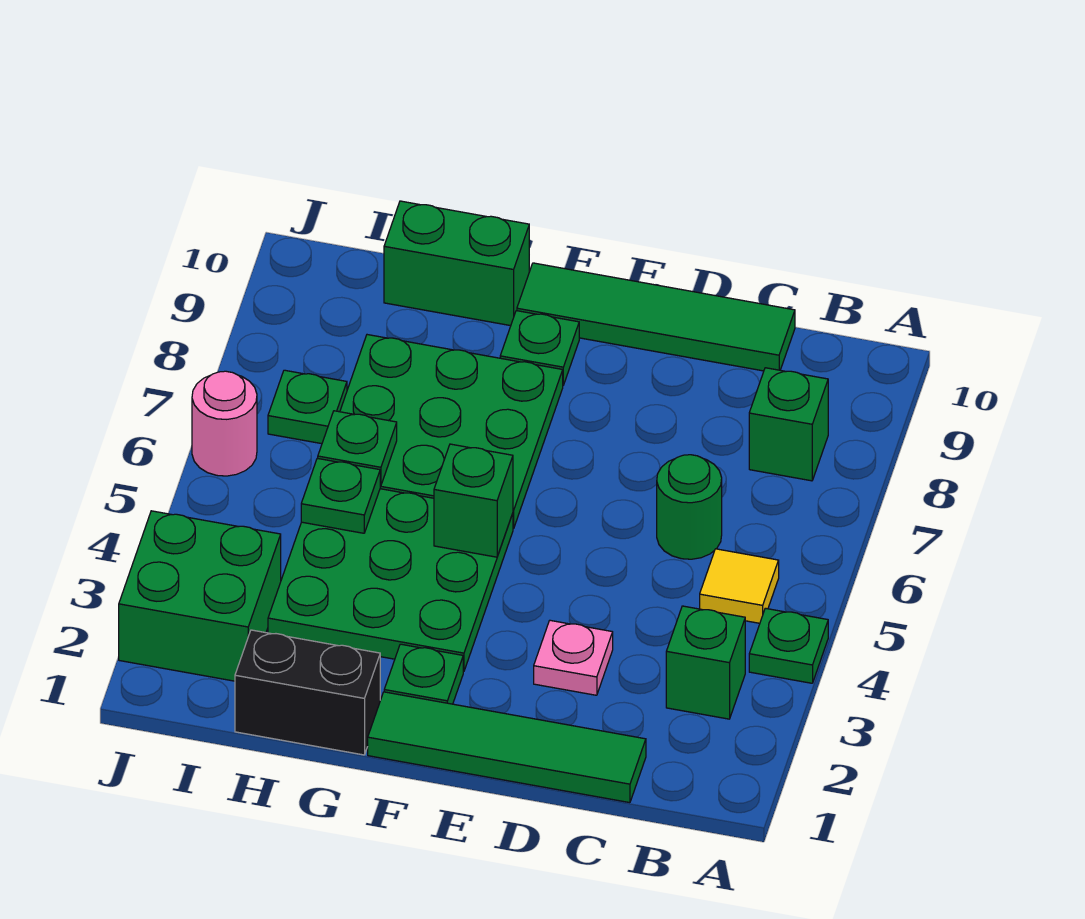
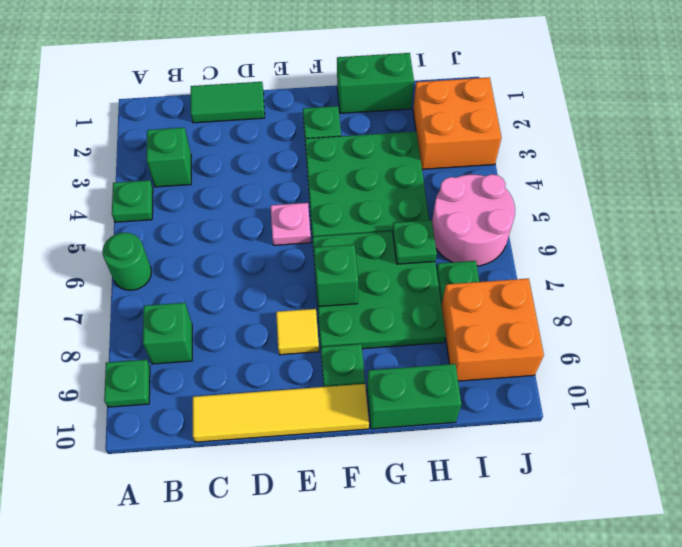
yellow 1x1 tile [700,549,779,623] -> yellow 1x1 tile moved to [276,309,319,355]
green 1x4 tile [368,692,646,803] -> green 1x2 tile [191,82,265,123]
green 1x1 round brick [657,455,722,559] -> green 1x1 round brick moved to [102,233,151,290]
green 1x4 tile [517,263,795,371] -> yellow 1x4 tile [193,384,369,442]
pink 1x1 plate [534,620,613,695] -> pink 1x1 plate moved to [271,203,311,245]
green 1x1 brick [434,444,513,557] -> green 1x1 brick moved to [314,245,358,307]
black 1x2 brick [235,630,380,755] -> green 1x2 brick [337,53,414,113]
green 1x1 plate [301,458,380,533] -> green 1x1 plate moved to [104,360,150,407]
green 2x2 brick [119,511,281,681] -> orange 2x2 brick [413,77,501,169]
none -> orange 2x2 brick [442,279,544,381]
pink 1x1 round brick [192,371,257,476] -> pink 2x2 round brick [432,174,515,266]

